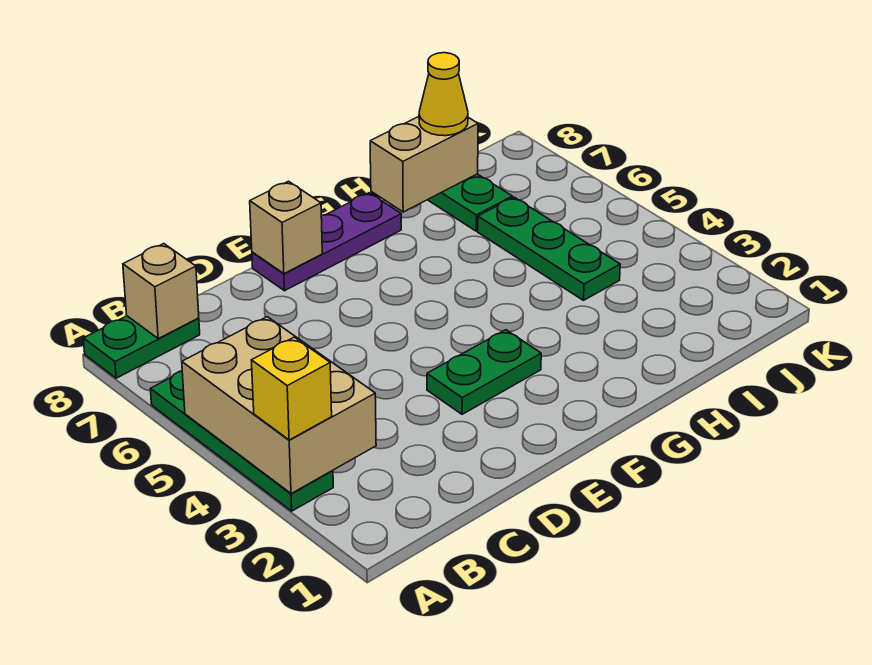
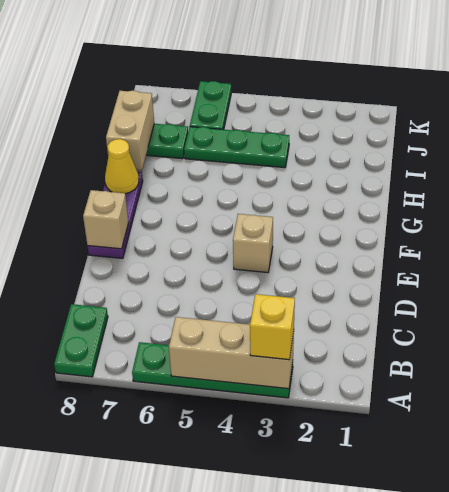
tan 2x3 brick [182,317,376,494] -> tan 1x3 brick [169,317,294,389]
tan 1x1 brick [123,244,199,338] -> tan 1x1 brick moved to [233,214,273,273]
green 1x2 plate [427,330,541,414] -> green 1x2 plate moved to [190,81,231,130]
yellow 1x1 cone [419,53,468,136] -> yellow 1x1 cone moved to [105,139,139,194]

